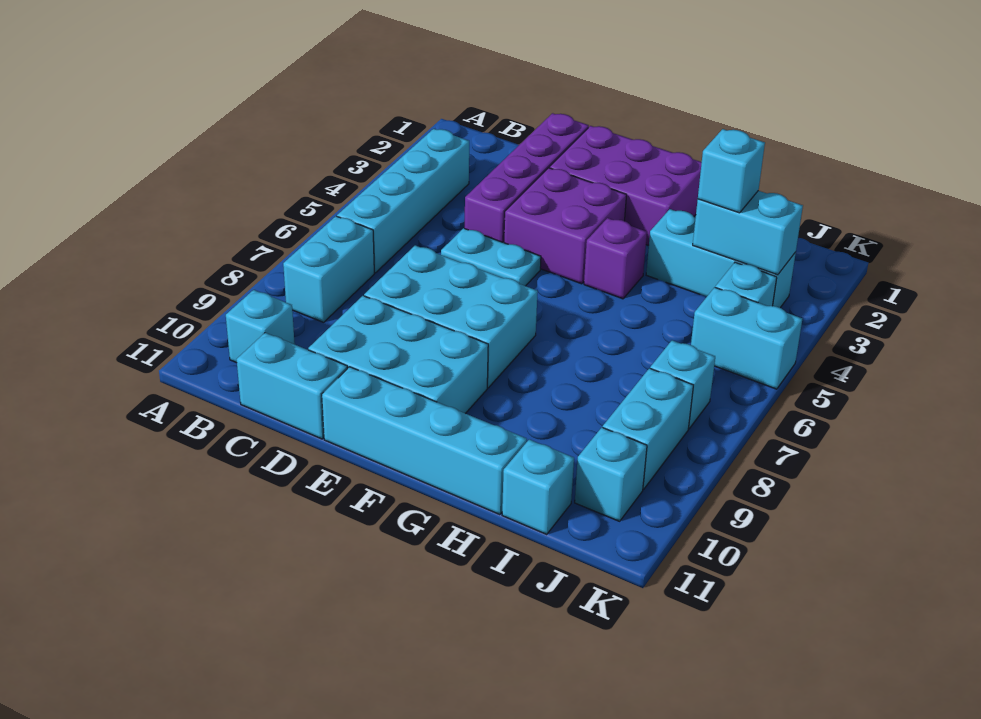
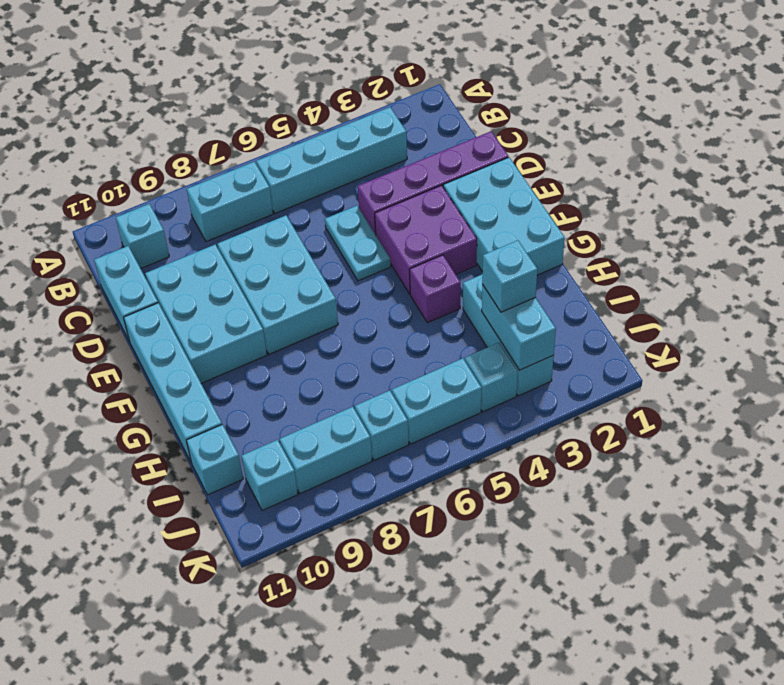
purple 2x3 brick [549,126,702,245] -> cyan 2x3 brick [443,157,565,275]
cyan 1x2 brick [691,287,802,389] -> cyan 1x2 brick turned to [392,358,481,444]

